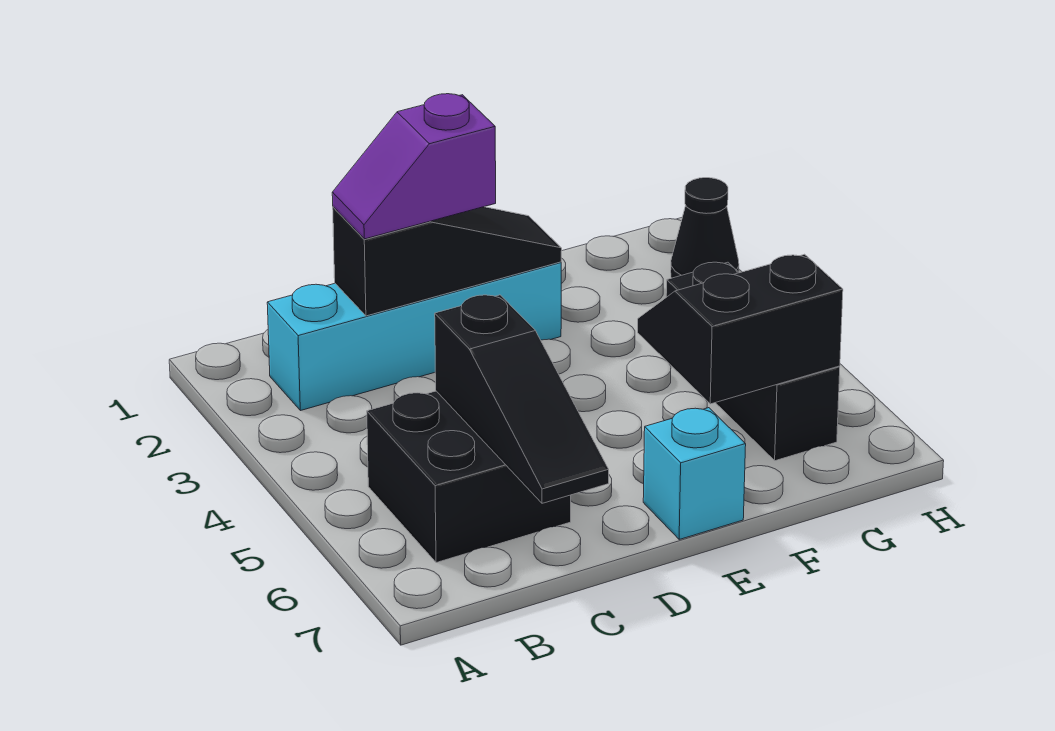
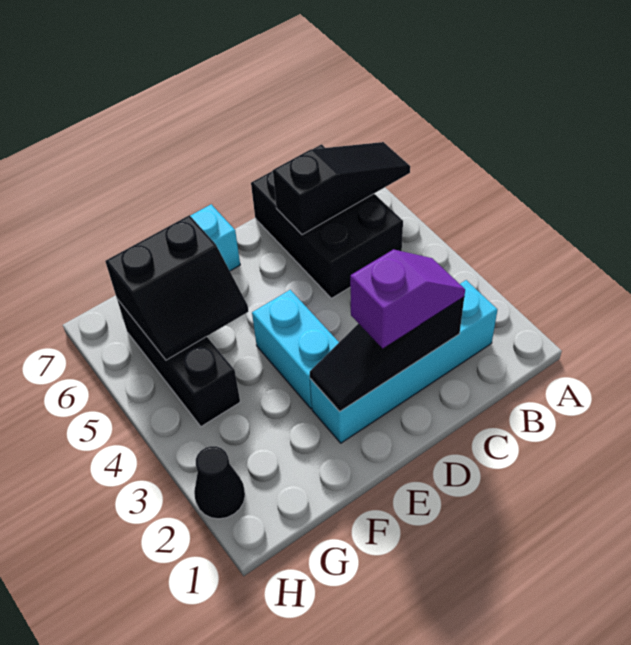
black 2x2 brick [367,391,571,563] -> black 2x3 brick [251,144,403,298]
black 1x3 slope [435,295,609,503] -> black 1x3 slope turned to [273,142,410,235]
none -> cyan 1x2 brick [252,290,339,409]

